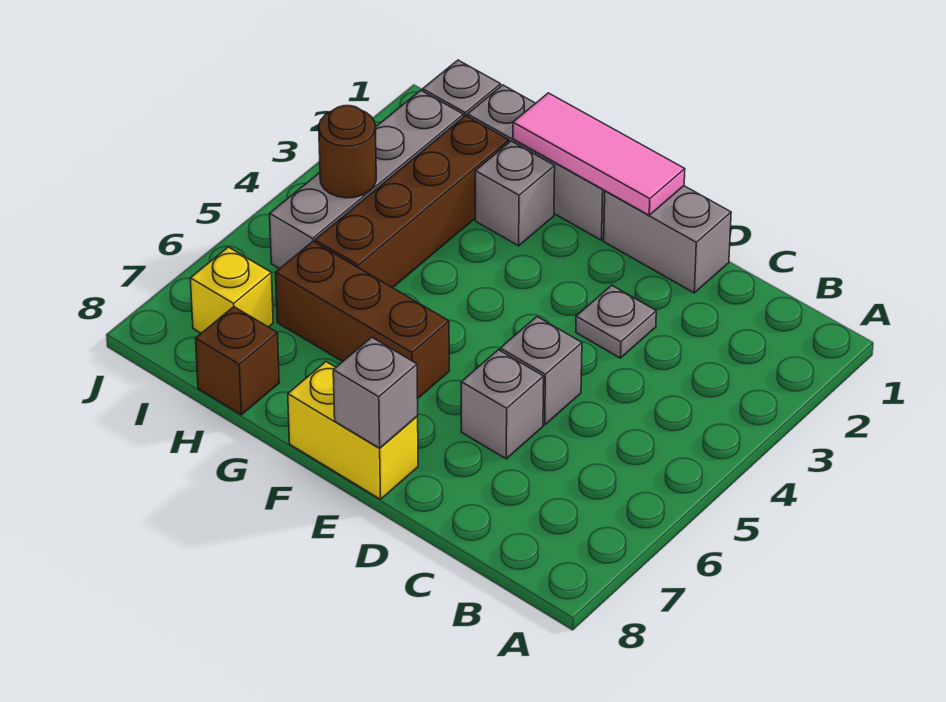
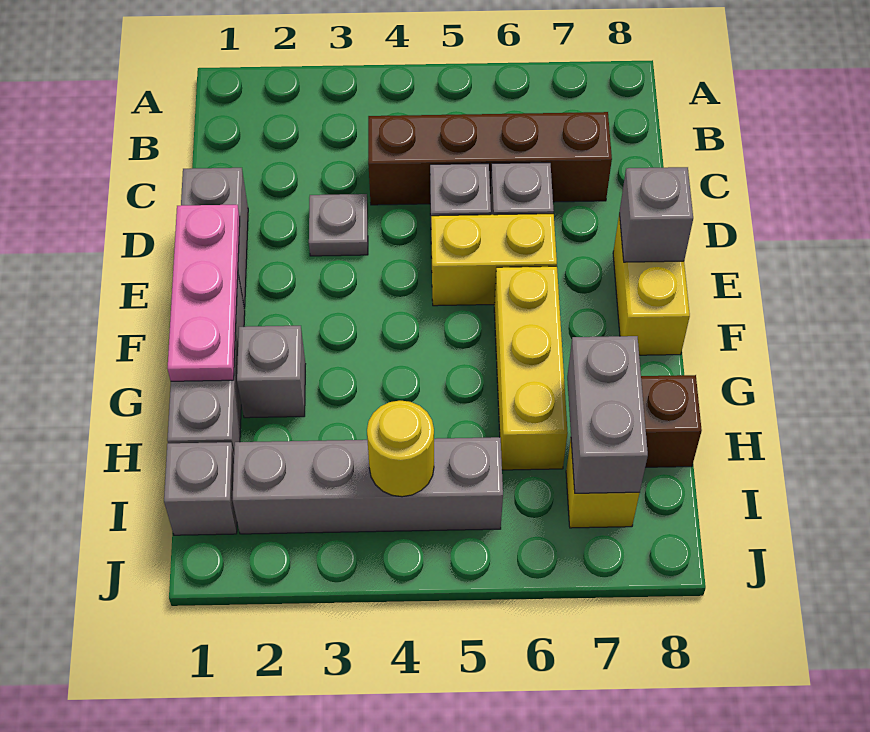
pink 1x3 tile [513,93,685,215] -> pink 1x3 plate [167,205,240,381]
none -> yellow 1x2 brick [431,214,557,306]
brown 1x3 brick [276,242,449,398] -> yellow 1x3 brick [494,266,568,470]
brown 1x4 brick [315,116,509,288] -> brown 1x4 brick moved to [368,112,612,205]
none -> grey 1x2 brick [567,336,648,493]
brown 1x1 round brick [319,106,376,198] -> yellow 1x1 round brick [367,401,434,497]

